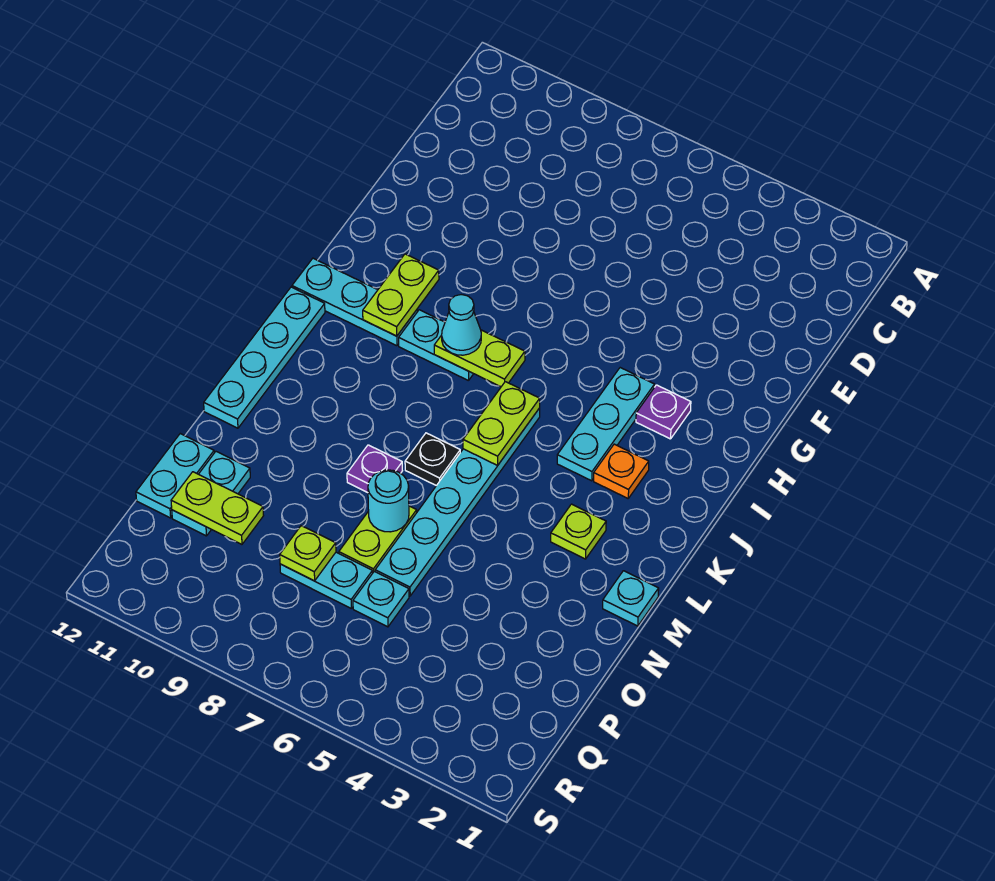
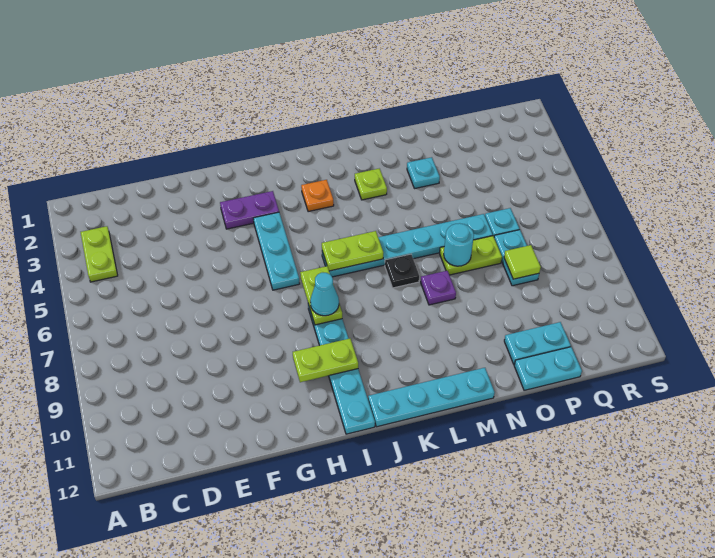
purple 1x1 plate [636,385,691,439] -> purple 1x2 plate [220,191,279,229]
cyan 1x3 plate [557,368,655,481] -> cyan 1x3 plate turned to [253,212,300,290]
cyan 1x1 plate [603,571,659,626] -> cyan 1x1 plate moved to [407,157,440,189]
lime 1x1 plate [280,526,336,581] -> lime 1x1 tile [504,245,541,279]
lime 1x2 plate [171,472,264,544] -> lime 1x2 plate moved to [81,226,118,282]

